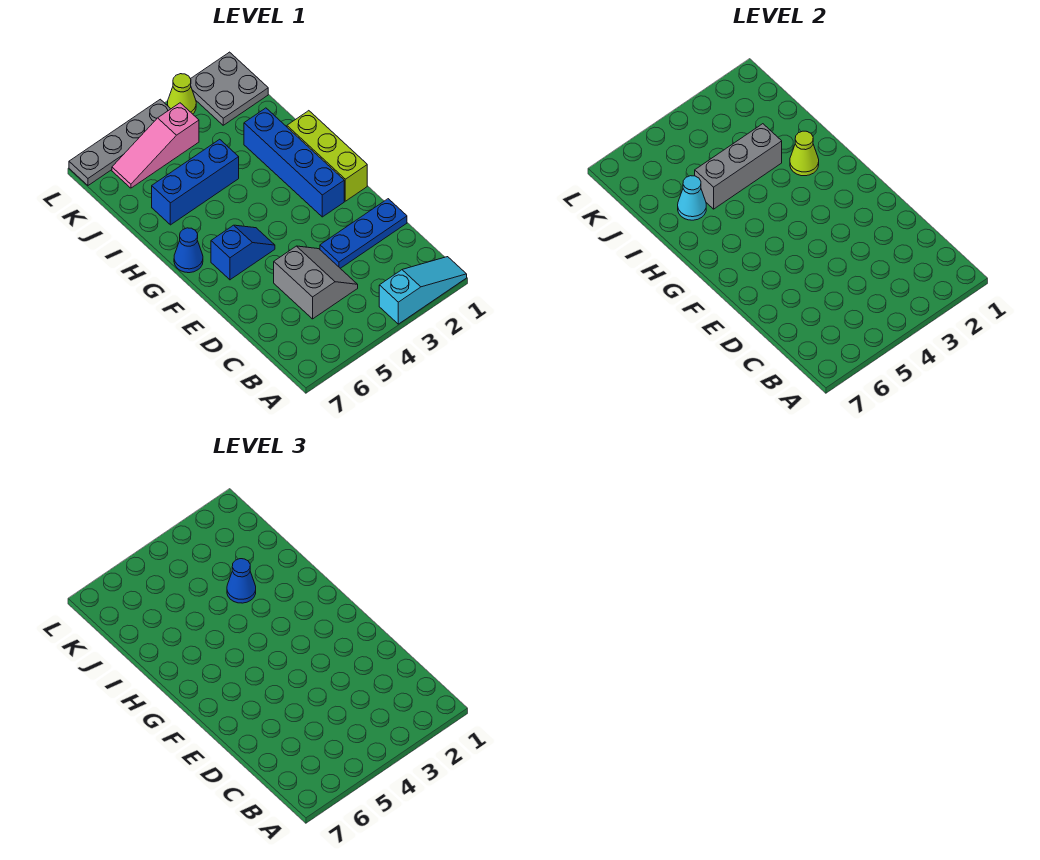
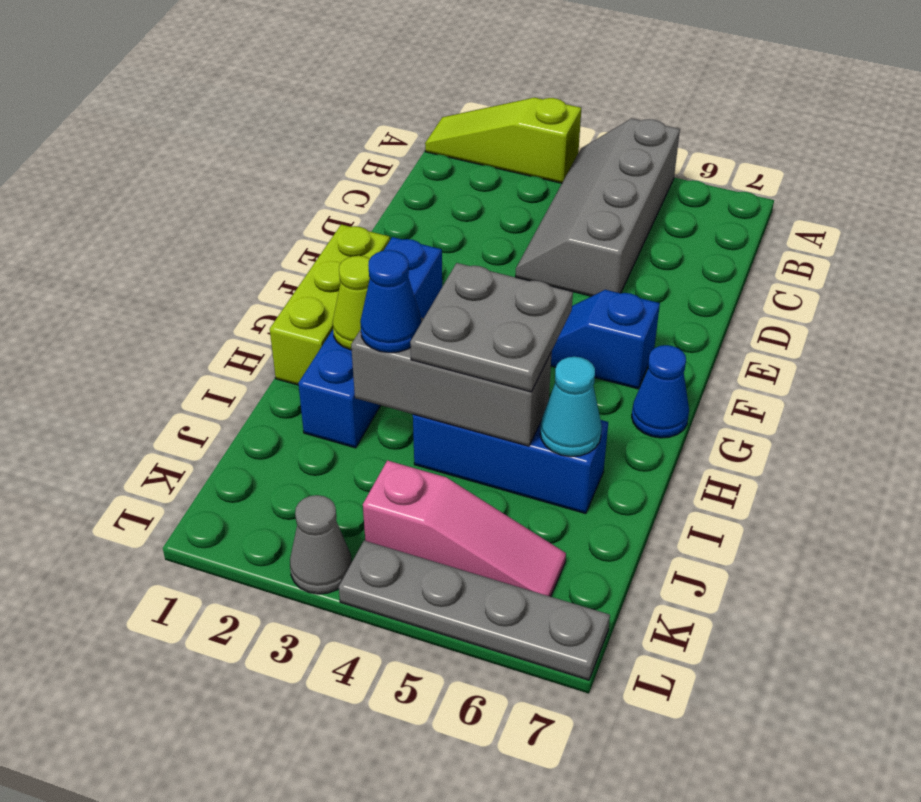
cyan 1x3 slope [379,257,467,324] -> lime 1x3 slope [425,98,581,183]
grey 2x2 slope [274,246,358,319] -> grey 2x4 slope [516,119,680,296]
blue 1x3 plate [320,199,407,268] -> none
grey 2x2 plate [191,52,268,125] -> grey 2x2 plate moved to [410,263,573,392]
lime 1x1 cone [167,74,196,114] -> grey 1x1 cone [290,495,352,594]

